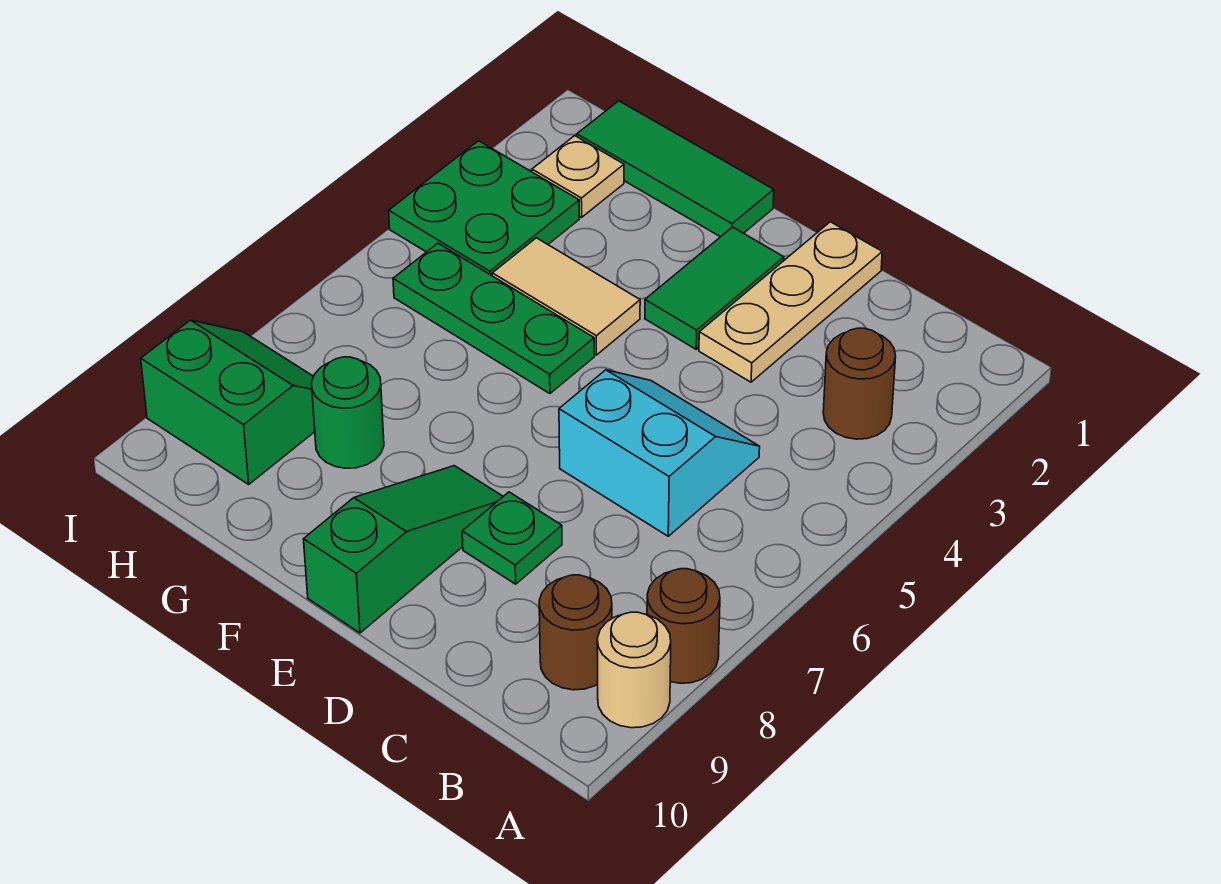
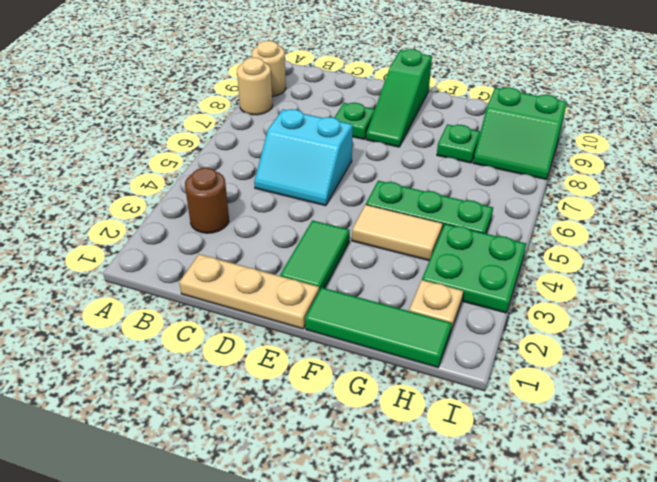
brown 1x1 round brick [647,569,720,683] -> tan 1x1 round brick [237,58,273,115]
brown 1x1 round brick [539,575,612,690] -> none
tan 1x3 plate [699,222,882,382] -> tan 1x3 plate turned to [179,254,319,329]
green 1x1 round brick [312,357,384,468] -> green 1x1 plate [437,124,480,163]

